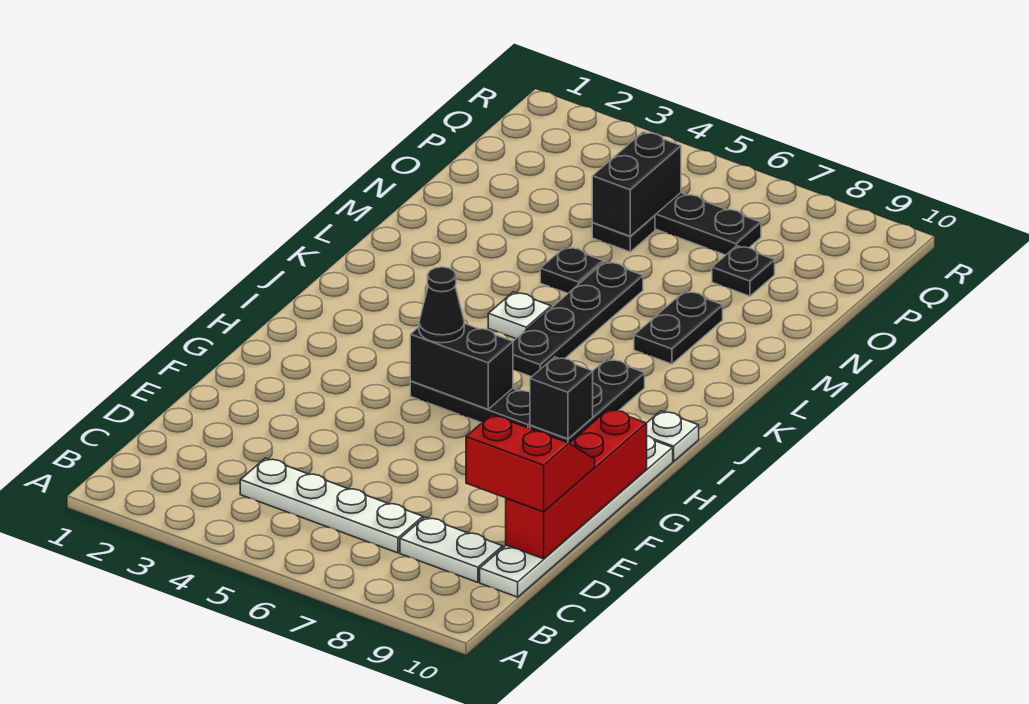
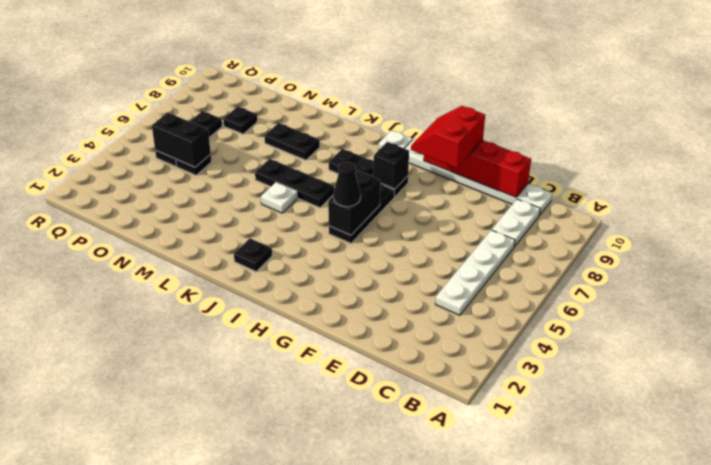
red 2x2 slope [466,415,595,512] -> red 2x2 slope moved to [411,106,485,168]
black 1x4 plate [513,261,643,377] -> black 1x3 plate [255,159,334,208]
black 1x1 plate [540,247,603,293] -> black 1x1 plate moved to [234,238,272,272]

